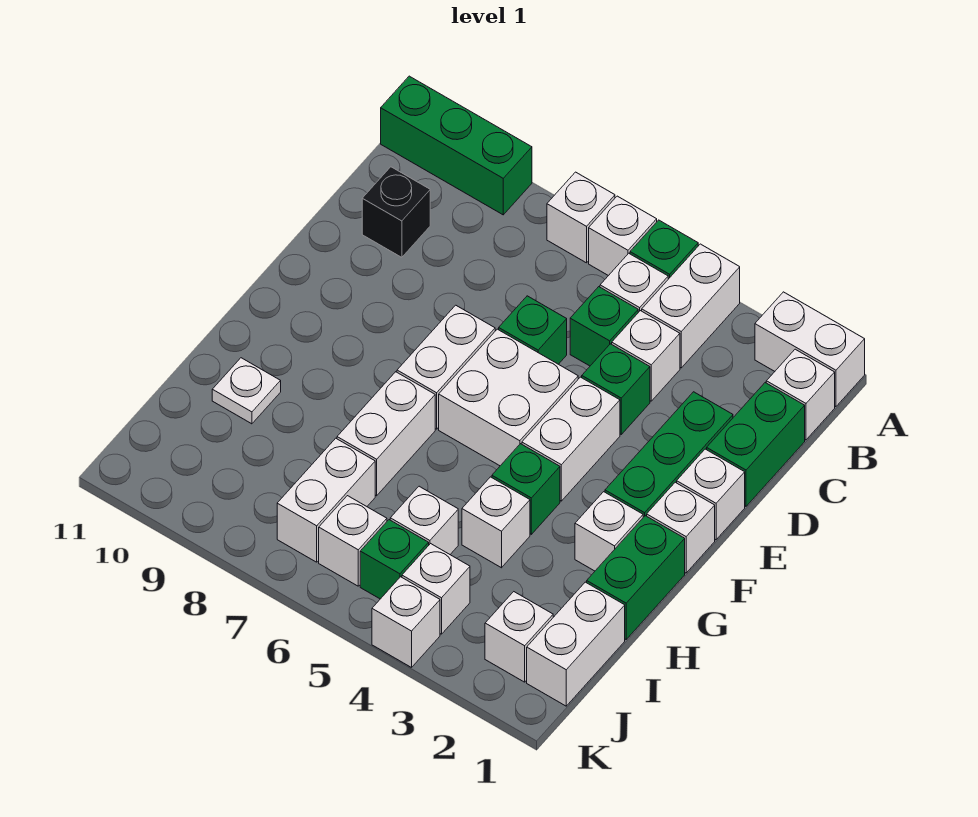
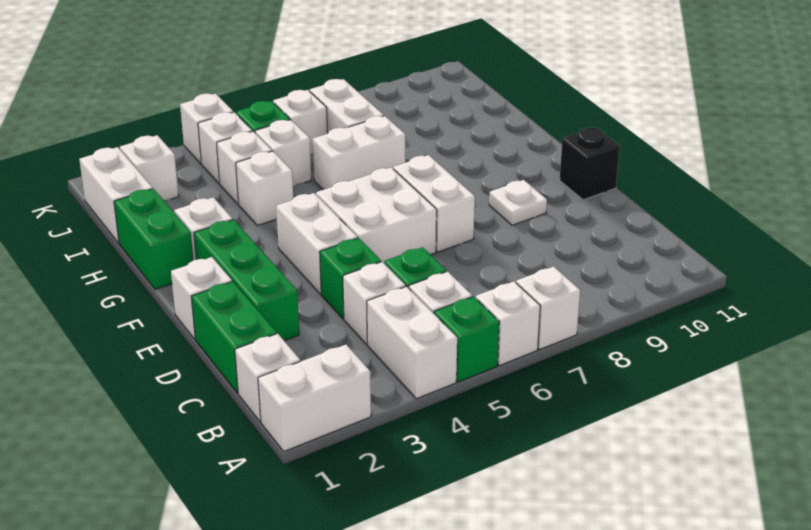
green 1x3 brick [381,76,532,215] -> none
black 1x1 brick [362,167,430,257] -> black 1x1 brick moved to [560,127,620,200]
green 1x1 brick [499,296,567,364] -> none
white 1x1 brick [647,482,715,573] -> white 1x1 brick moved to [217,131,272,204]
green 1x1 brick [492,444,560,534] -> none
white 1x2 brick [337,372,435,496] -> white 1x2 brick turned to [313,116,405,190]
white 1x1 plate [212,358,281,424] -> white 1x1 plate moved to [489,180,547,225]

